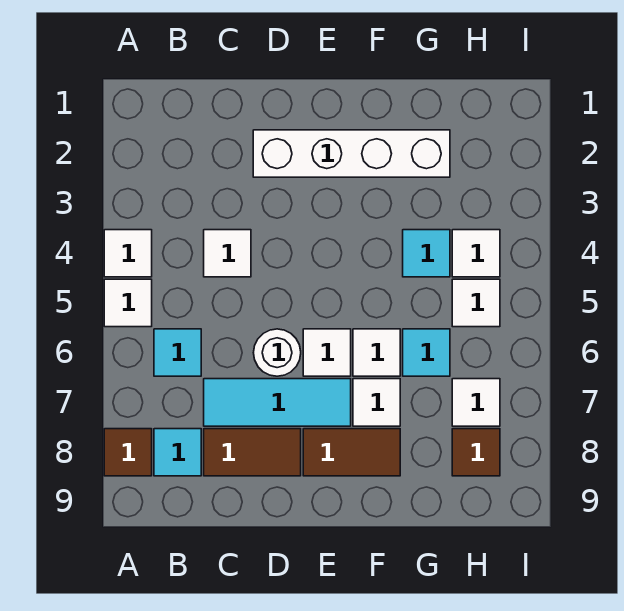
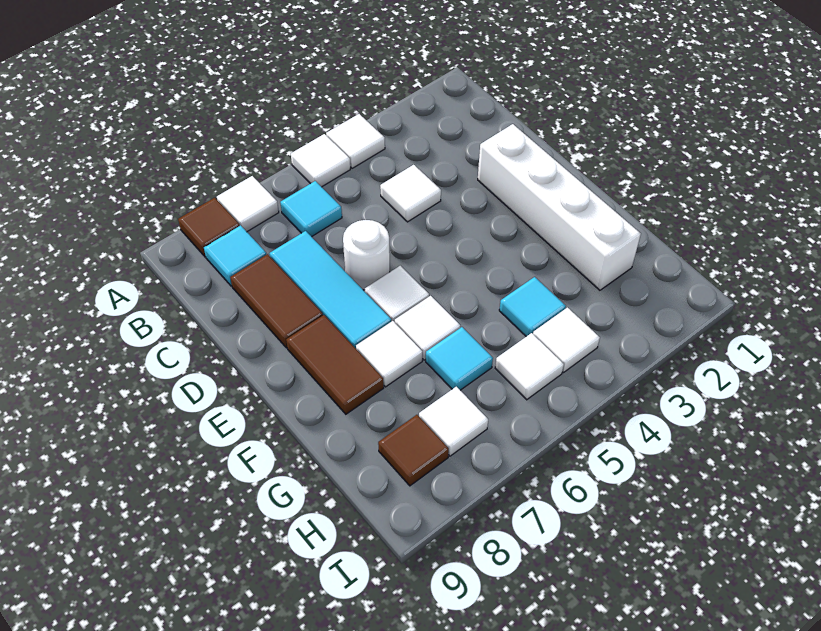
none -> white 1x1 tile [217,176,279,232]

